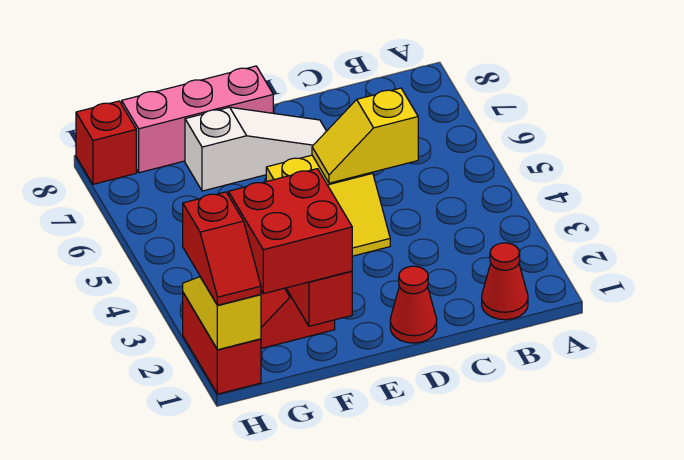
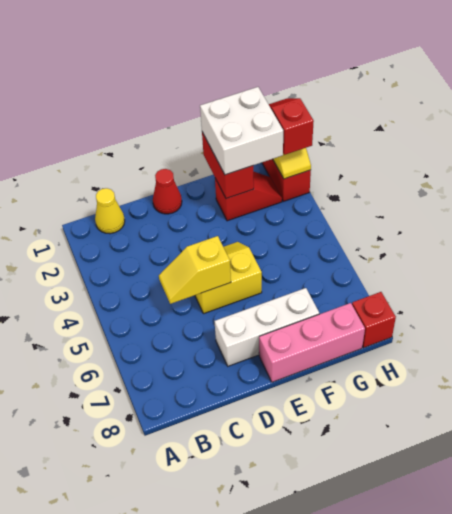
red 1x1 cone [482,243,528,320] -> yellow 1x1 cone [95,188,125,234]
yellow 1x2 slope [312,88,418,183] -> yellow 1x2 slope turned to [159,236,231,304]
white 1x3 slope [185,107,326,191] -> white 1x3 brick [214,288,319,366]
red 2x2 brick [228,169,352,294] -> white 2x2 brick [200,87,283,175]

